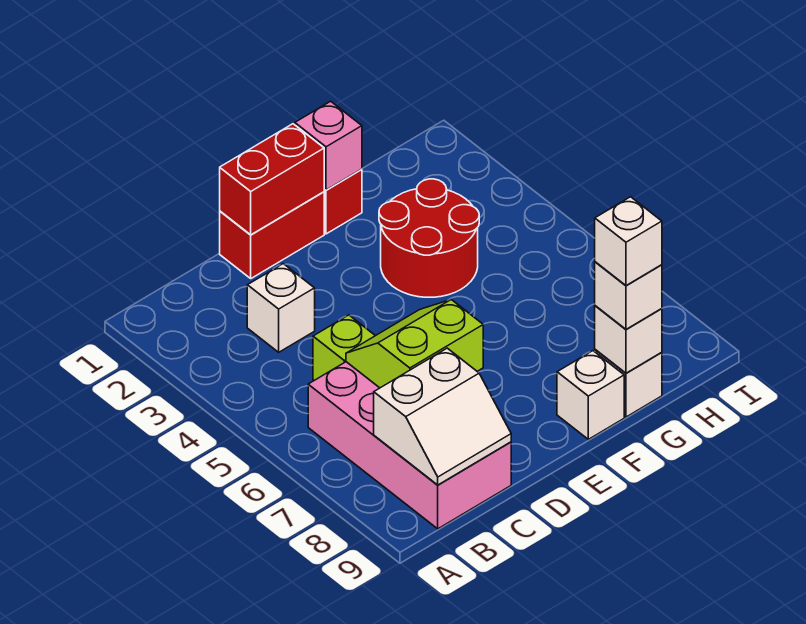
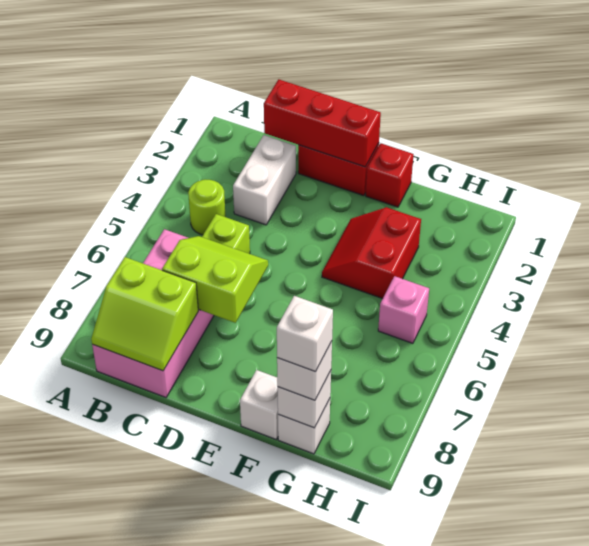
none -> lime 1x1 round brick [188,179,226,235]
white 2x2 slope [374,348,511,485] -> lime 2x2 slope [91,257,198,371]
white 1x1 brick [247,264,315,352] -> white 1x2 brick [233,135,296,225]
red 1x2 brick [220,124,324,235] -> red 1x3 brick [264,79,381,167]
pink 1x1 brick [295,101,362,190] -> pink 1x1 brick moved to [378,276,429,343]
red 2x2 round brick [379,179,479,297] -> red 2x2 slope [322,207,421,299]

